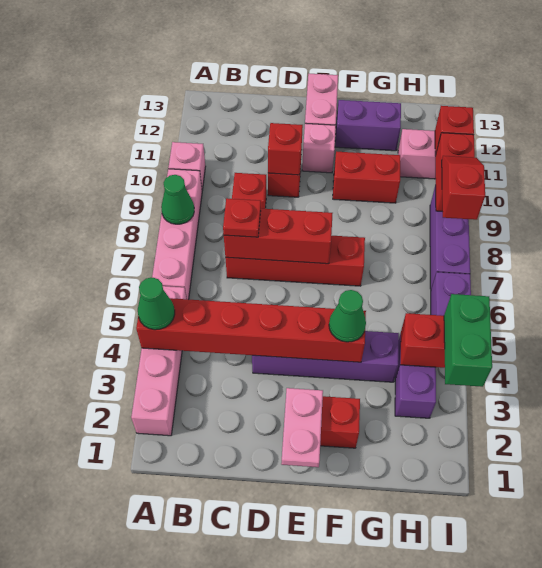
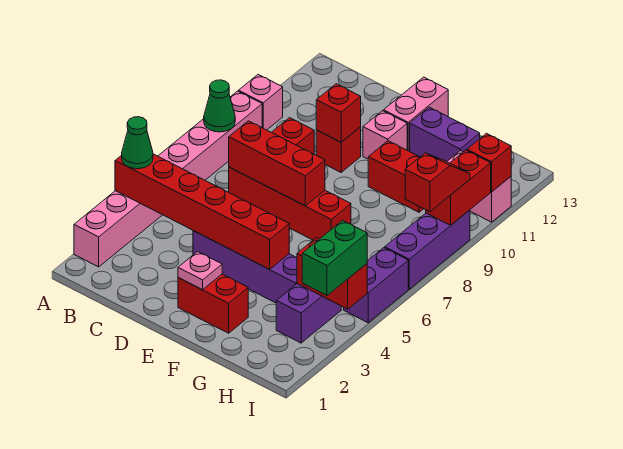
red 1x1 plate [223,198,261,237] -> none
pink 1x2 plate [281,388,323,467] -> pink 1x1 plate [178,252,222,290]
green 1x1 cone [329,290,366,342] -> none

